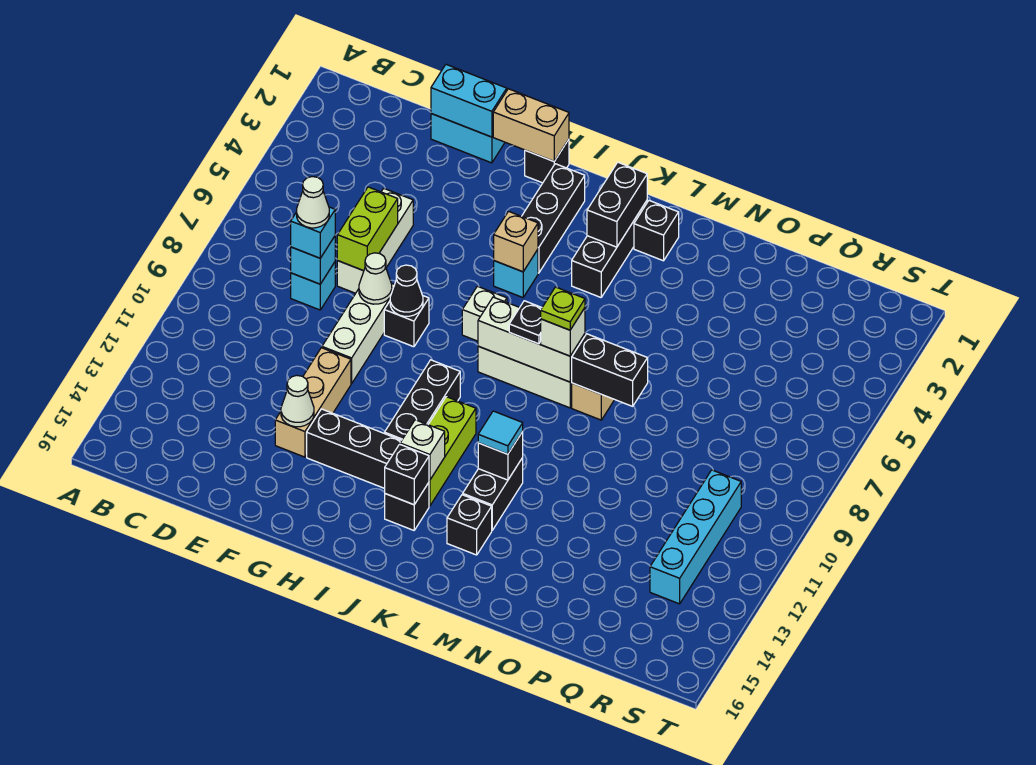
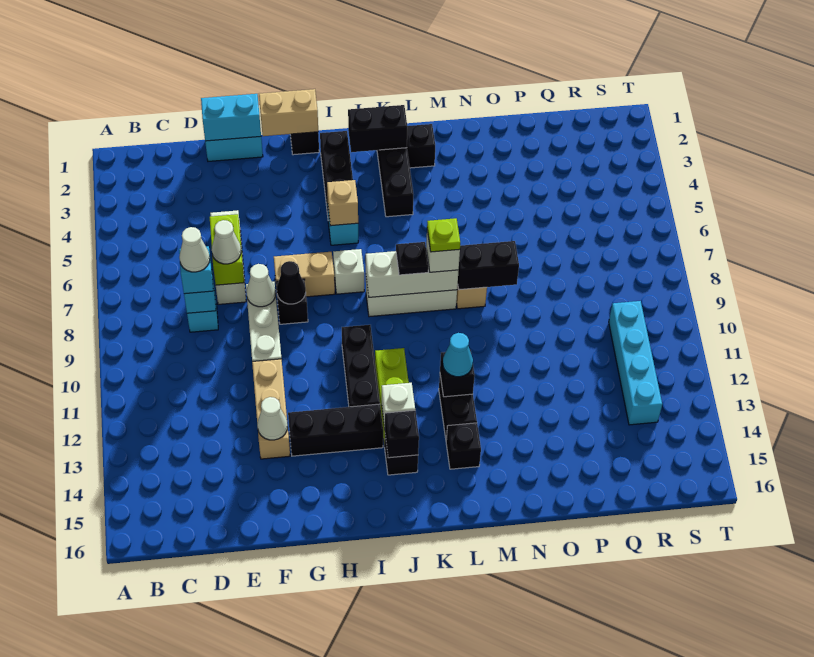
none -> white 1x1 cone [212,220,241,264]
none -> tan 1x2 brick [274,252,335,297]
black 1x2 brick [587,162,647,247] -> black 1x2 brick turned to [348,105,407,152]
cyan 1x1 tile [478,411,523,454] -> cyan 1x1 cone [443,333,473,377]

